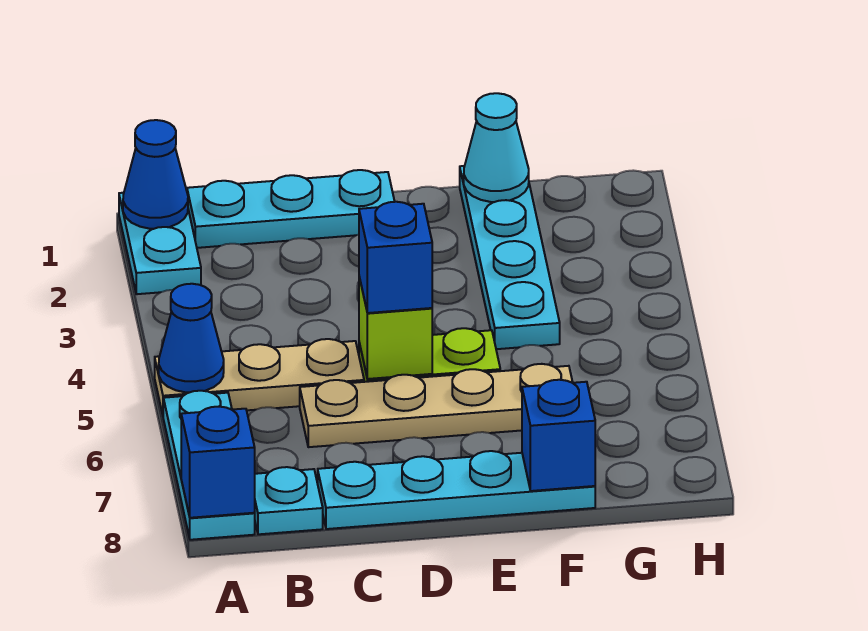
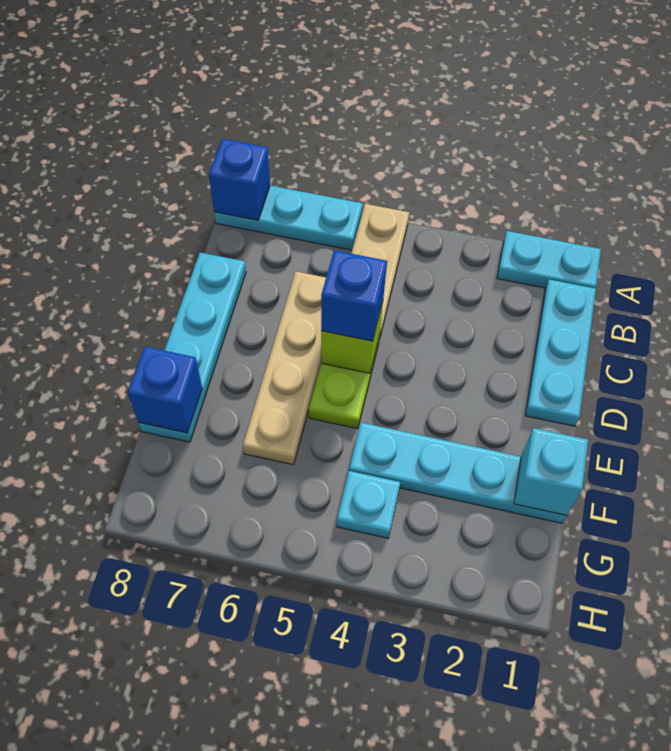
blue 1x1 cone [123,120,188,229] -> none
blue 1x1 cone [159,284,224,392] -> none
cyan 1x1 plate [255,467,323,534] -> cyan 1x1 plate moved to [337,471,400,538]
cyan 1x1 cone [464,93,529,202] -> cyan 1x1 brick [514,428,588,515]

